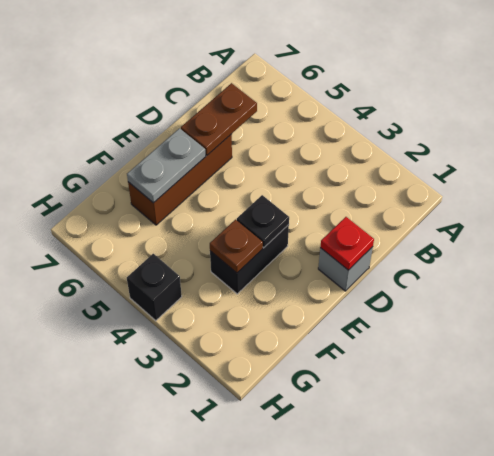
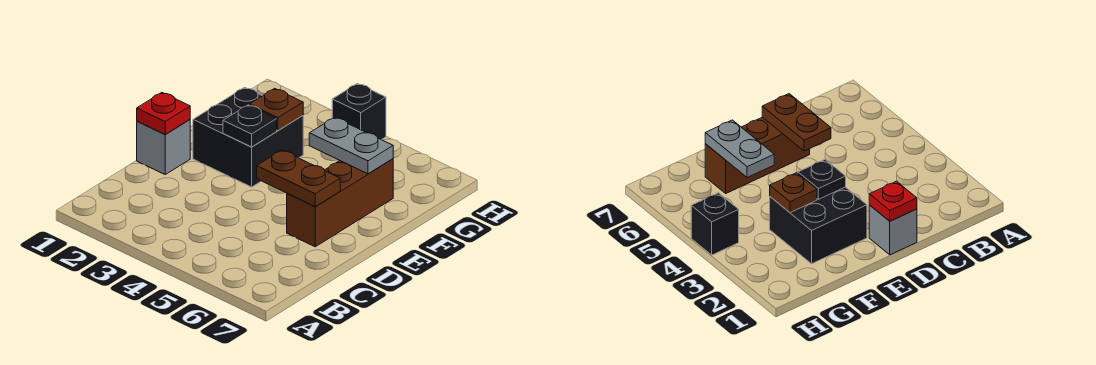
brown 1x2 plate [181,83,257,155] -> brown 1x2 plate turned to [257,150,340,206]
black 1x2 brick [210,225,289,294] -> black 2x2 brick [193,87,303,187]
grey 1x2 plate [127,128,206,203] -> grey 1x2 plate turned to [309,117,393,174]

